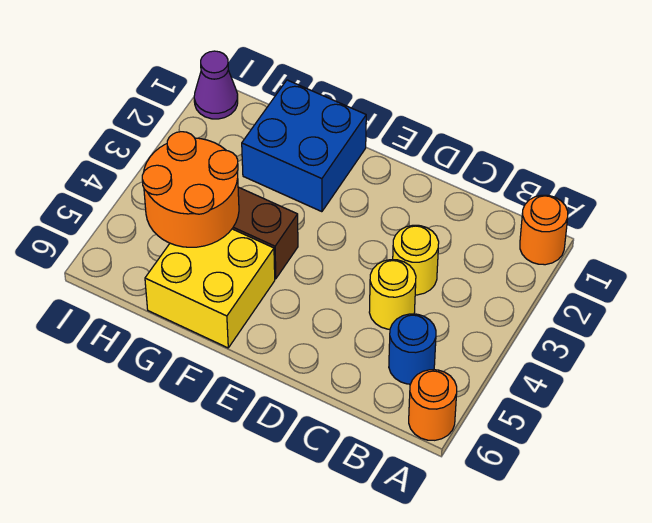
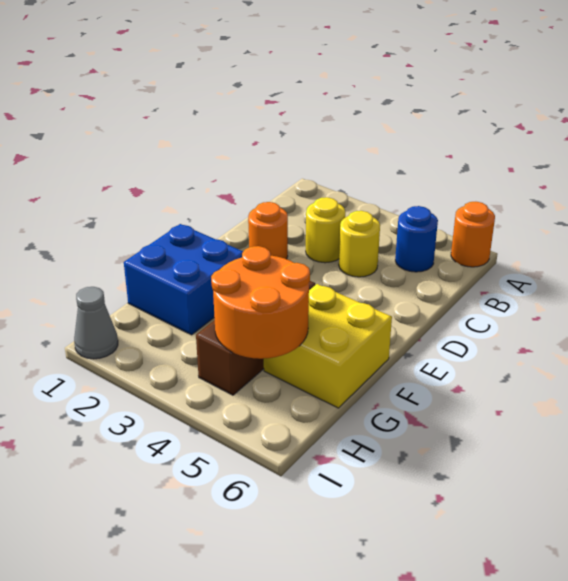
orange 1x1 round brick [520,195,568,265] -> orange 1x1 round brick moved to [248,202,288,259]
purple 1x1 cone [194,51,238,119] -> grey 1x1 cone [74,287,118,359]

